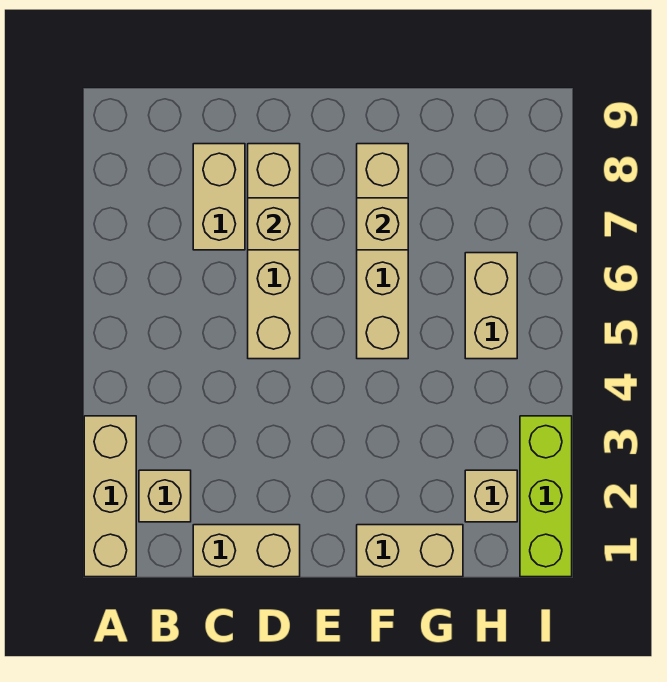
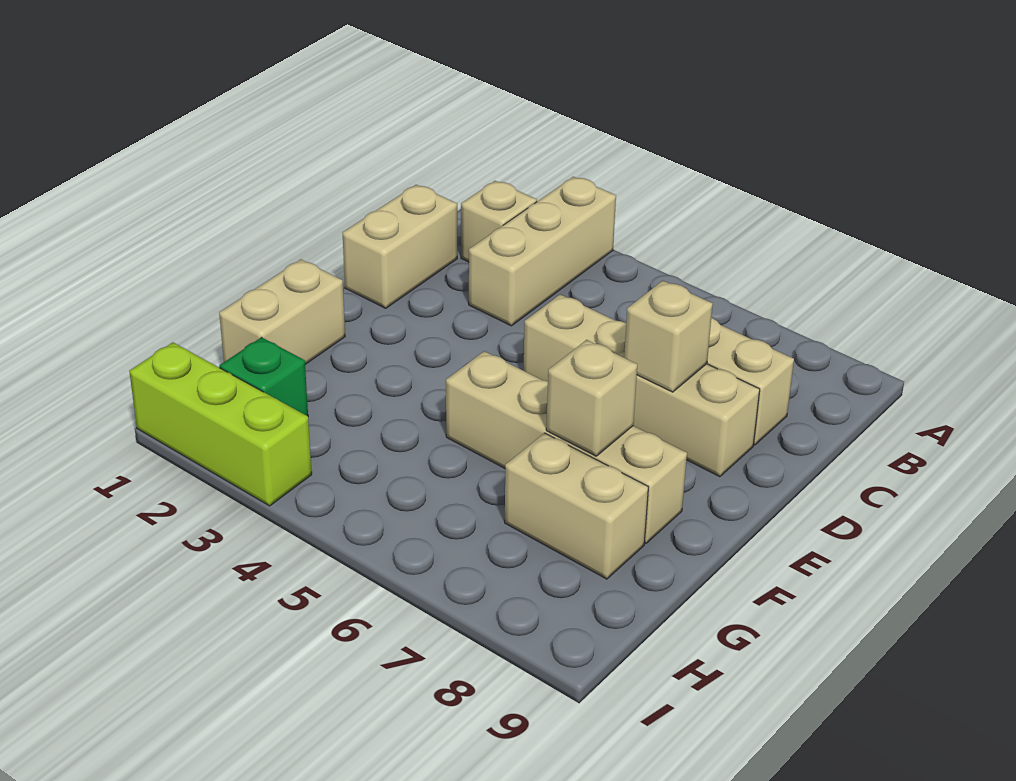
tan 1x3 brick [84,416,136,577] -> tan 1x3 brick turned to [469,177,616,326]
tan 1x1 brick [465,470,517,522] -> green 1x1 brick [220,337,308,416]
tan 1x2 brick [465,253,517,359] -> tan 1x2 brick moved to [505,433,648,579]

